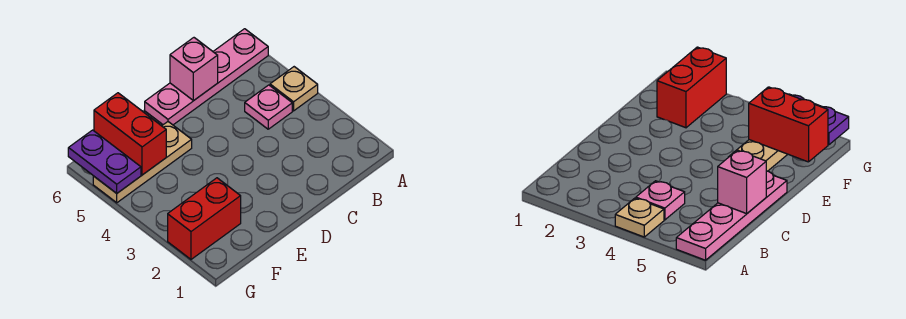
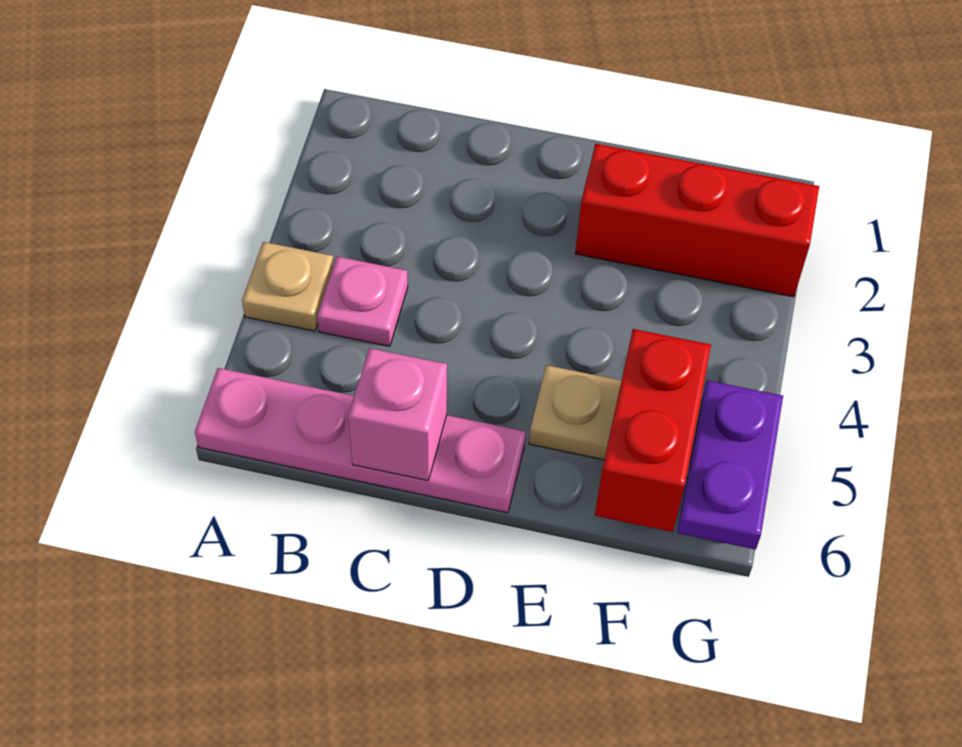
red 1x2 brick [168,178,241,259] -> red 1x3 brick [575,144,819,297]

